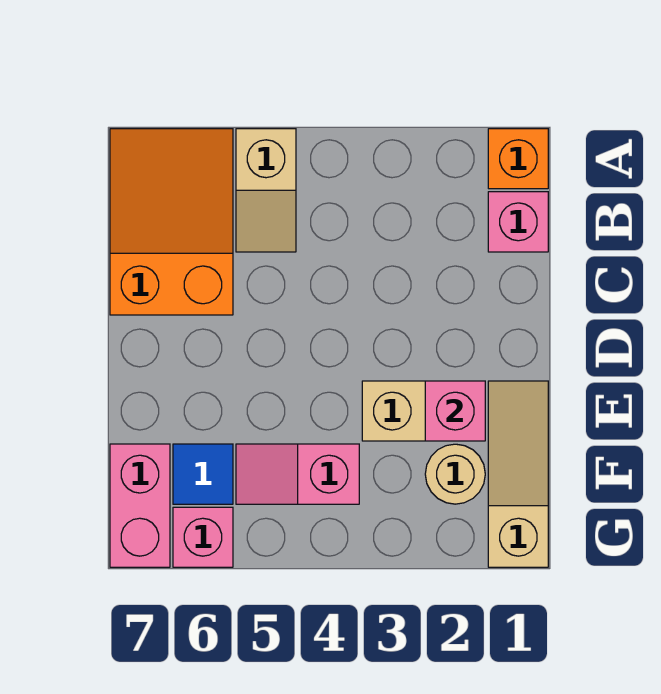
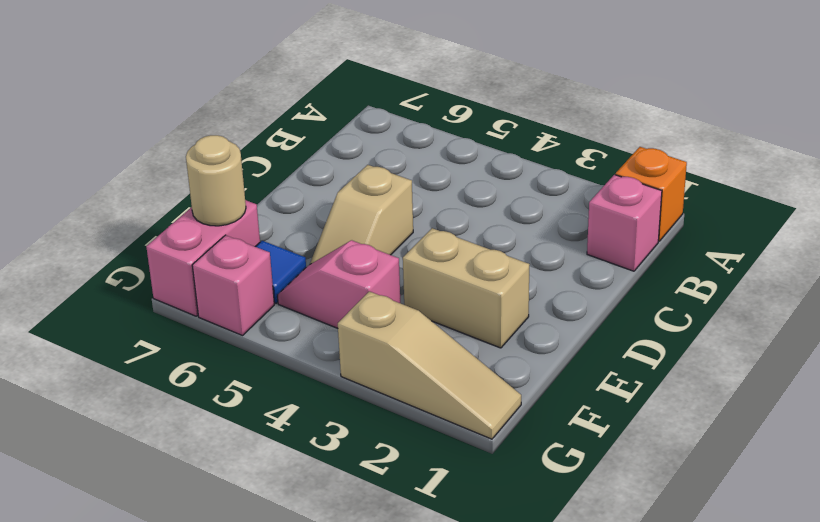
tan 1x2 slope [236,129,296,252] -> tan 1x2 slope moved to [310,165,413,264]
orange 2x3 slope [110,129,233,315] -> none
tan 1x3 slope [488,381,548,567] -> tan 1x3 slope turned to [338,291,521,439]
pink 1x1 brick [425,381,485,441] -> none
tan 1x1 round brick [425,444,485,504] -> tan 1x1 round brick moved to [186,135,246,226]

